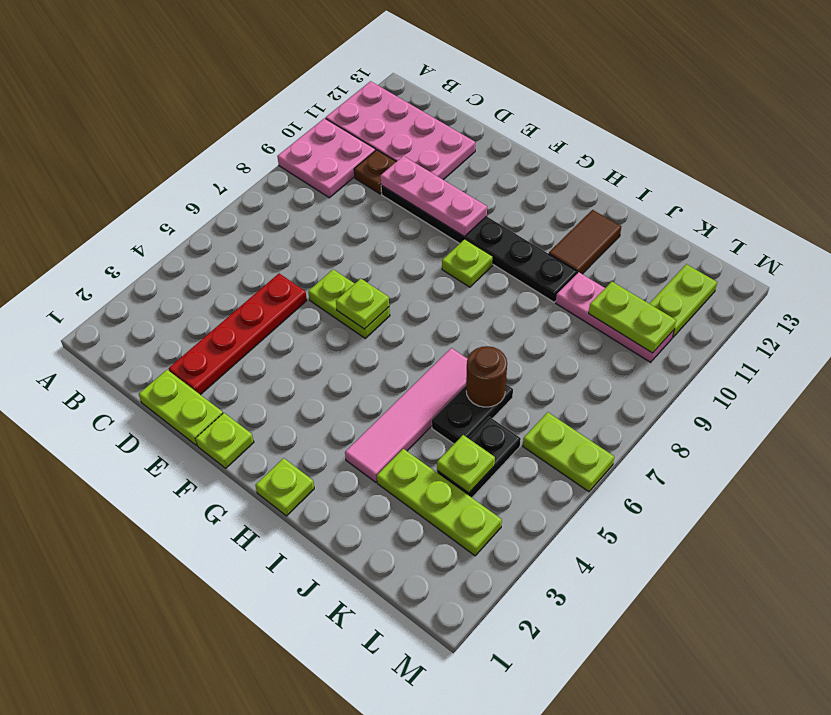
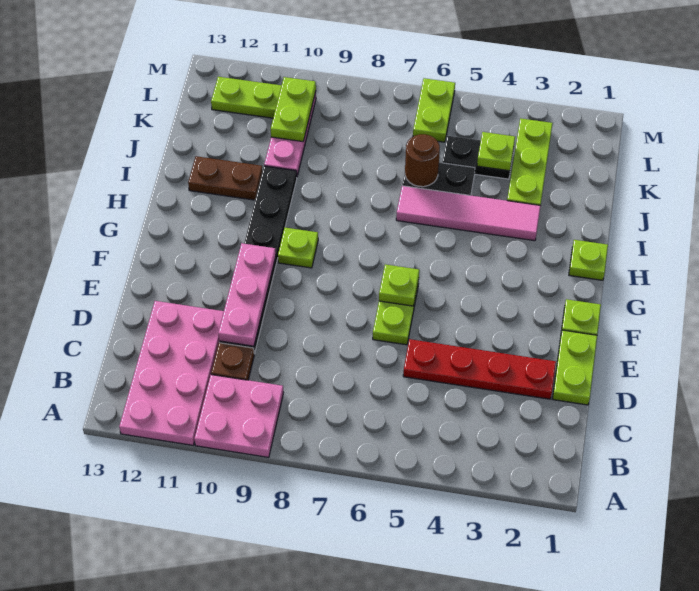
brown 1x2 tile [549,210,621,274] -> brown 1x2 plate [188,156,263,200]

